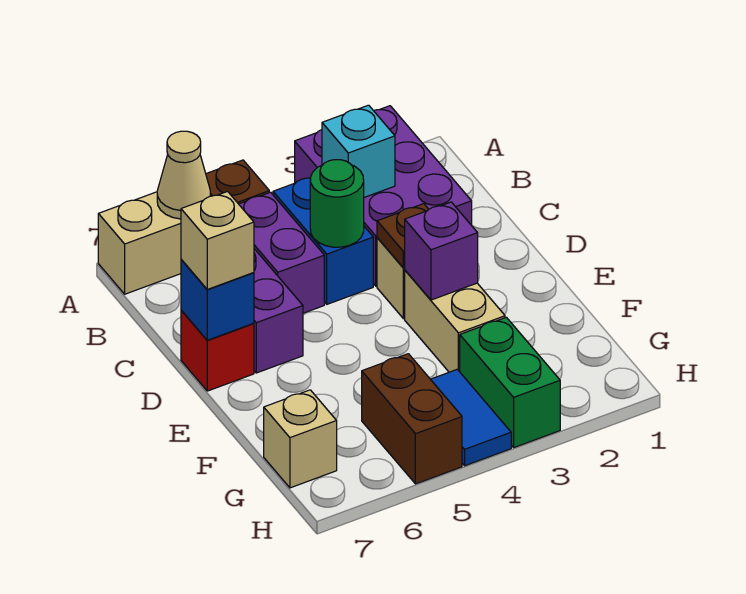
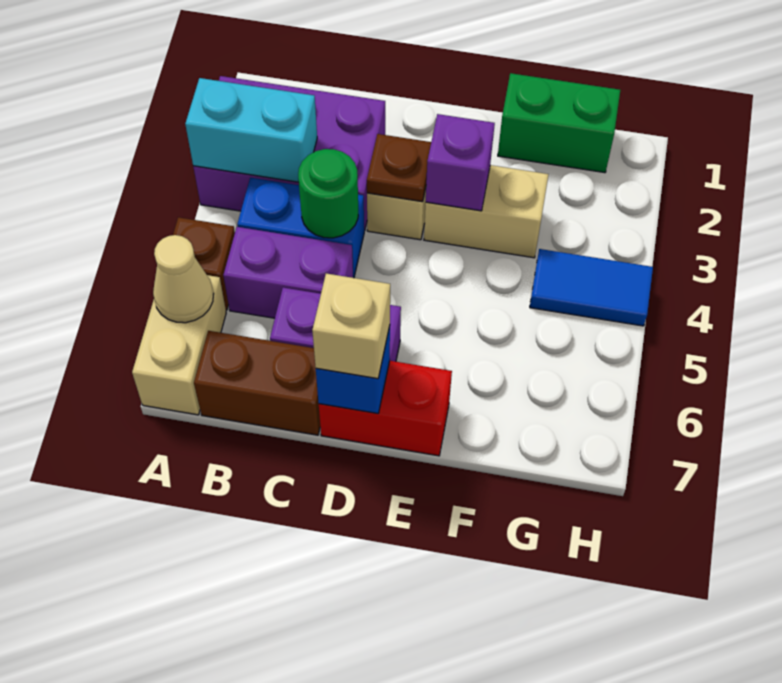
cyan 1x1 brick [322,105,395,197] -> cyan 1x2 brick [185,78,317,182]
red 1x1 brick [181,311,254,391] -> red 1x2 brick [319,361,452,456]
green 1x2 brick [460,317,560,447] -> green 1x2 brick moved to [498,73,620,173]
brown 1x2 brick [362,354,462,484] -> brown 1x2 brick moved to [194,331,320,435]
tan 1x1 brick [264,390,337,488] -> none

